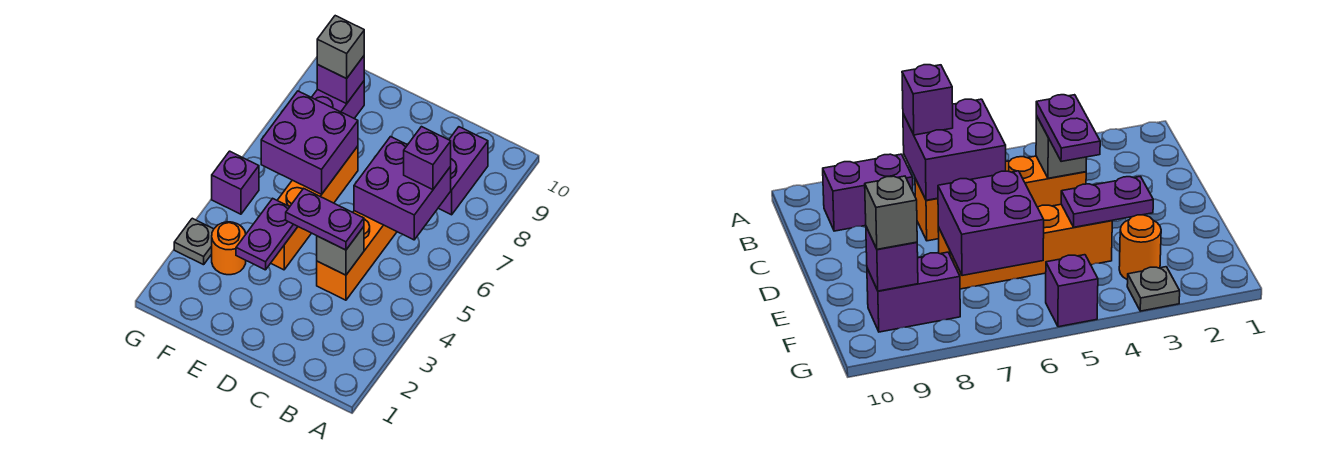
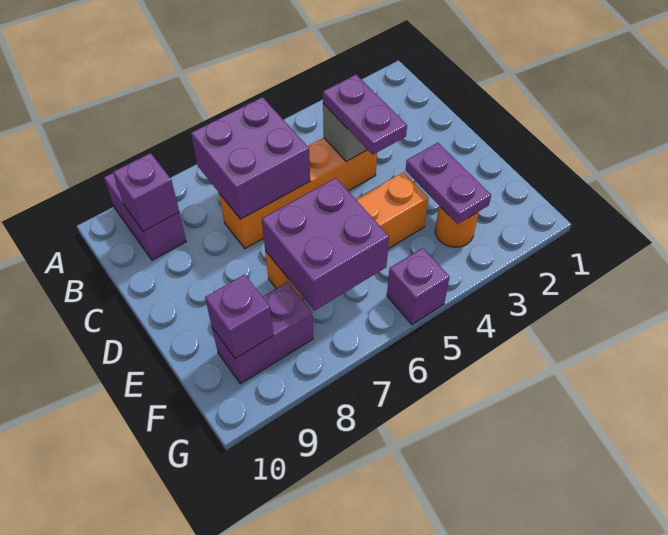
purple 1x1 brick [404,127,451,190] -> purple 1x1 brick moved to [113,153,179,231]
purple 1x2 brick [438,127,488,215] -> purple 1x2 brick turned to [104,173,186,260]
purple 1x2 plate [236,199,298,270] -> purple 1x2 plate turned to [405,143,491,224]
grey 1x1 brick [317,16,364,79] -> none
grey 1x1 plate [174,218,214,265] -> none

